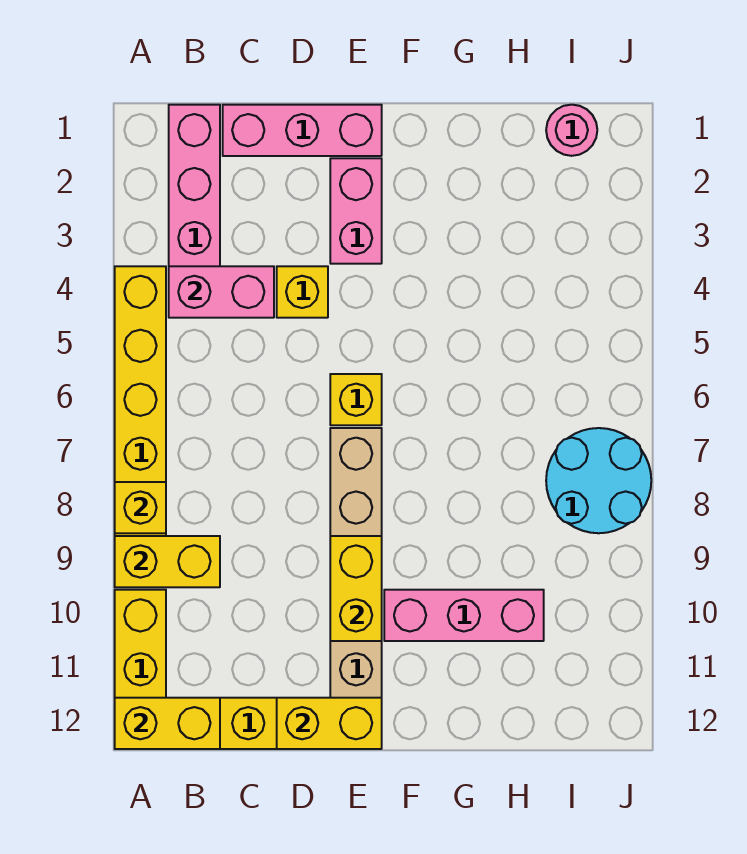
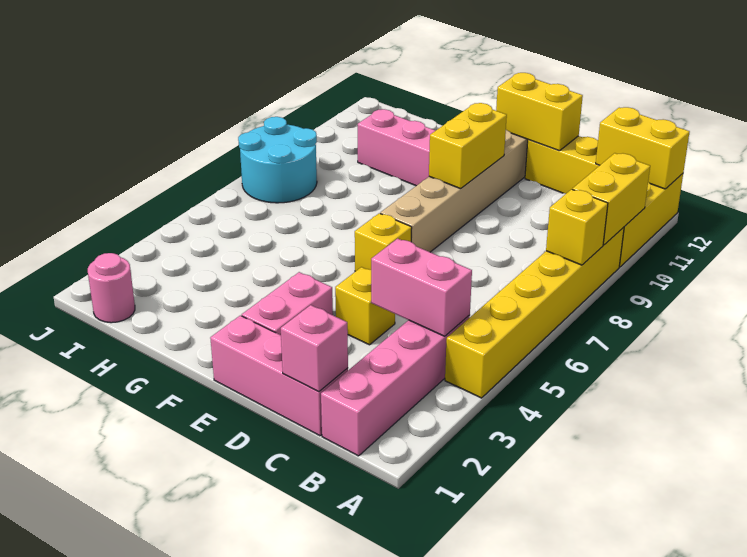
yellow 1x2 brick [115,536,220,587] -> yellow 1x2 brick turned to [572,153,650,245]
none -> pink 1x1 brick [281,305,348,392]

